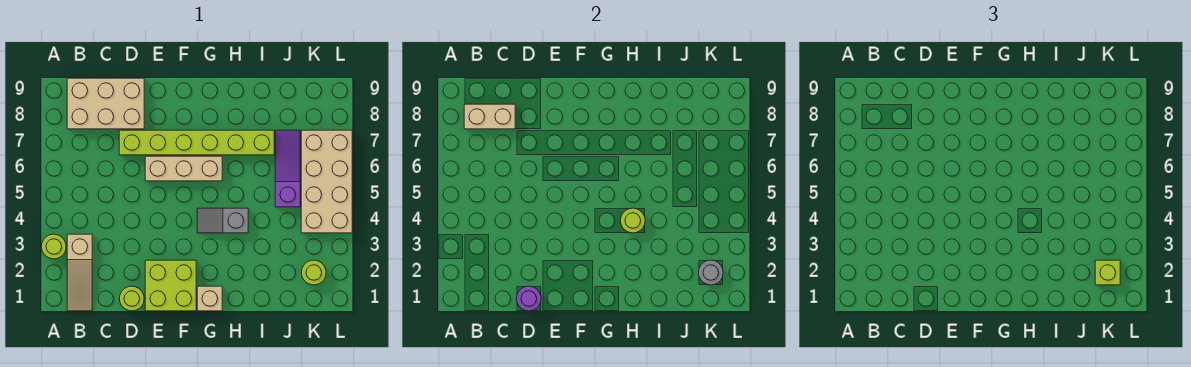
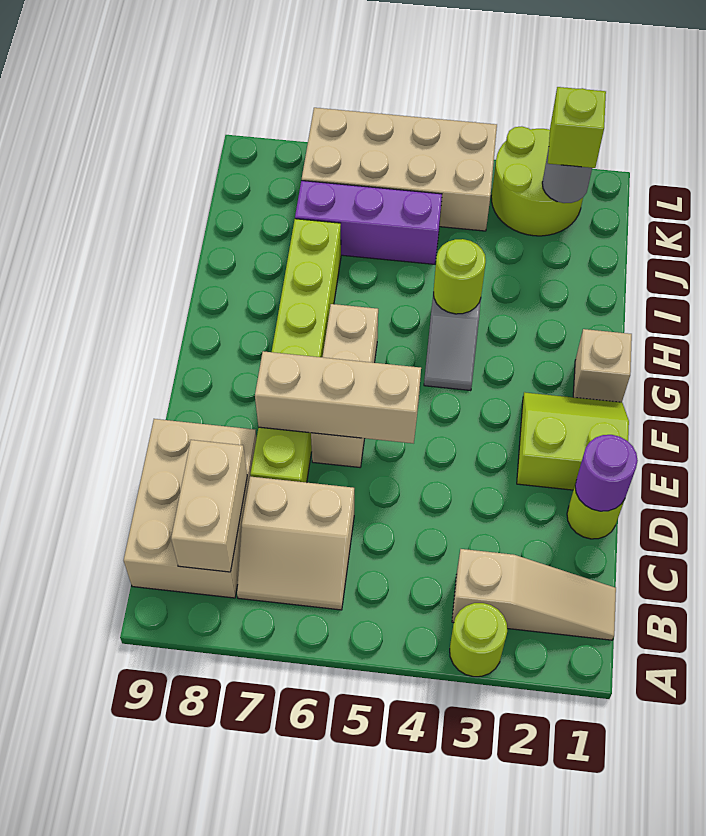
none -> tan 2x2 slope [237,476,354,610]
lime 2x2 brick [145,260,196,311] -> lime 2x2 slope [517,392,629,490]
none -> tan 1x3 brick [255,351,421,443]
purple 1x3 slope [275,130,300,207] -> purple 1x3 brick [295,181,442,264]
lime 1x1 round brick [302,260,326,285] -> lime 2x2 round brick [491,126,583,236]

